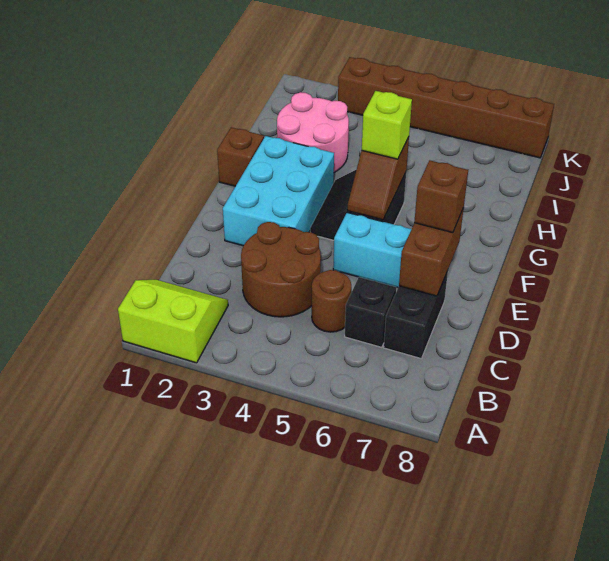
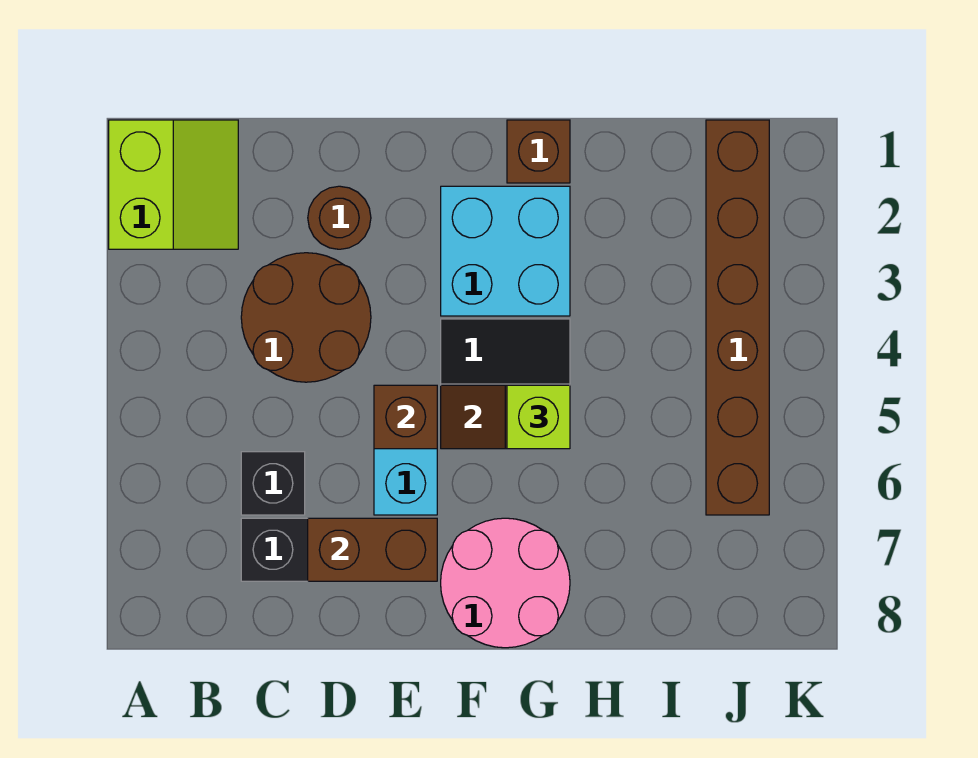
brown 1x1 round brick [312,270,351,332] -> brown 1x1 round brick moved to [308,186,371,249]
cyan 2x3 brick [223,136,334,246] -> cyan 2x2 brick [441,186,570,316]
brown 1x1 brick [414,160,468,233] -> brown 1x1 brick moved to [374,385,437,449]
pink 2x2 round brick [277,92,349,172] -> pink 2x2 round brick moved to [441,518,570,648]
brown 1x6 brick [338,57,554,158] -> brown 1x6 brick moved to [706,120,769,515]

